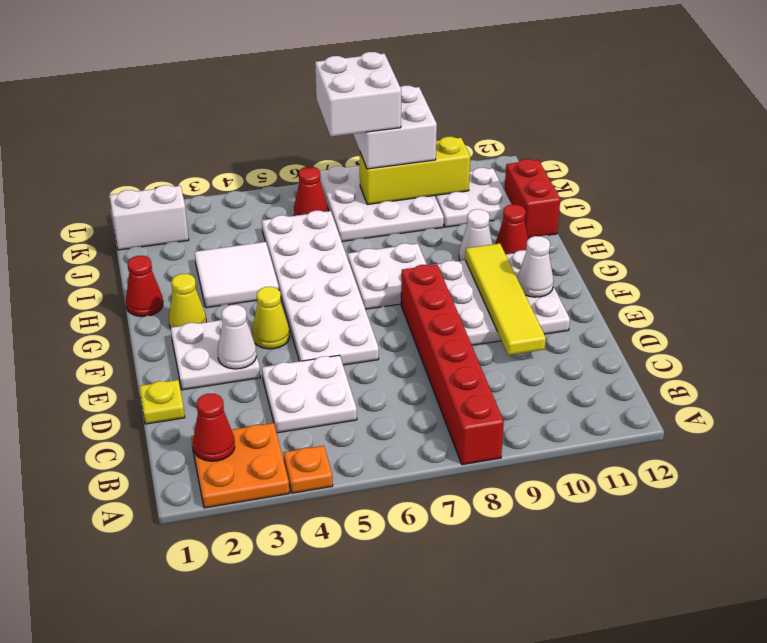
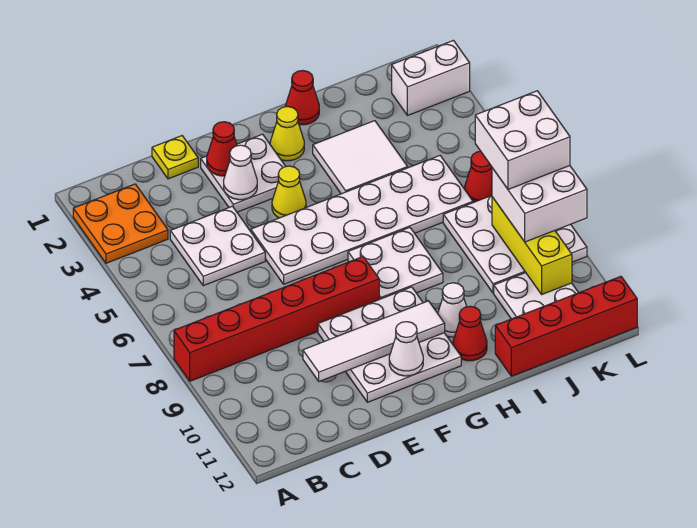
orange 1x1 plate [284,446,333,493] -> none
red 1x1 cone [193,394,235,461] -> red 1x1 cone moved to [207,122,237,176]
yellow 1x4 tile [465,243,546,355] -> white 1x4 tile [303,301,445,381]
red 1x2 brick [505,159,560,238] -> red 1x4 brick [495,276,637,376]
white 1x2 brick [109,185,189,250] -> white 1x2 brick turned to [392,40,470,116]

